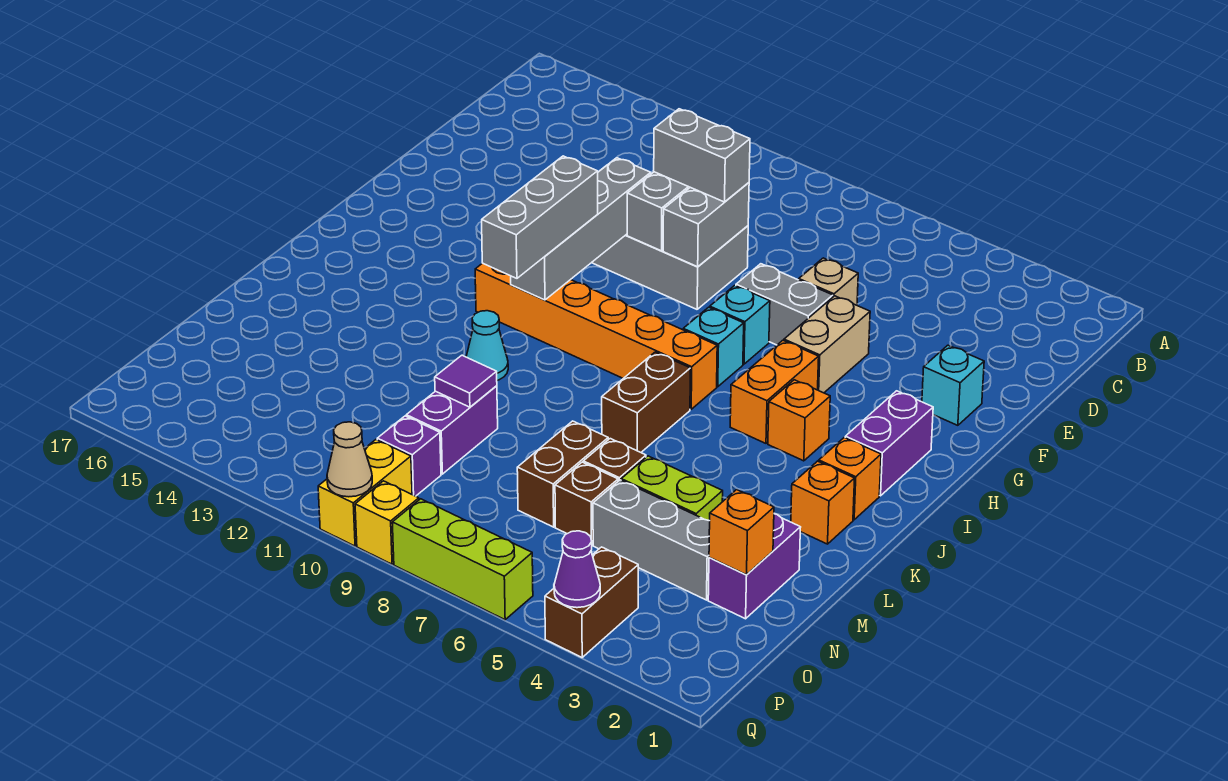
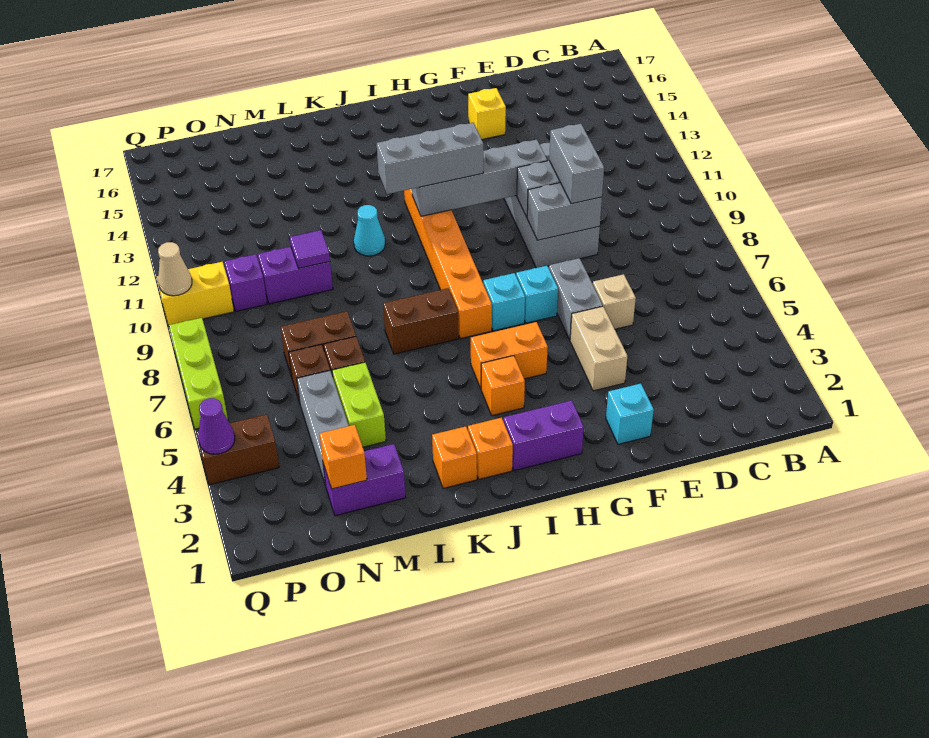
tan 1x2 brick [784,296,870,393] -> tan 1x2 brick turned to [570,306,627,391]
yellow 1x1 brick [355,481,419,564] -> yellow 1x1 brick moved to [468,88,506,140]

